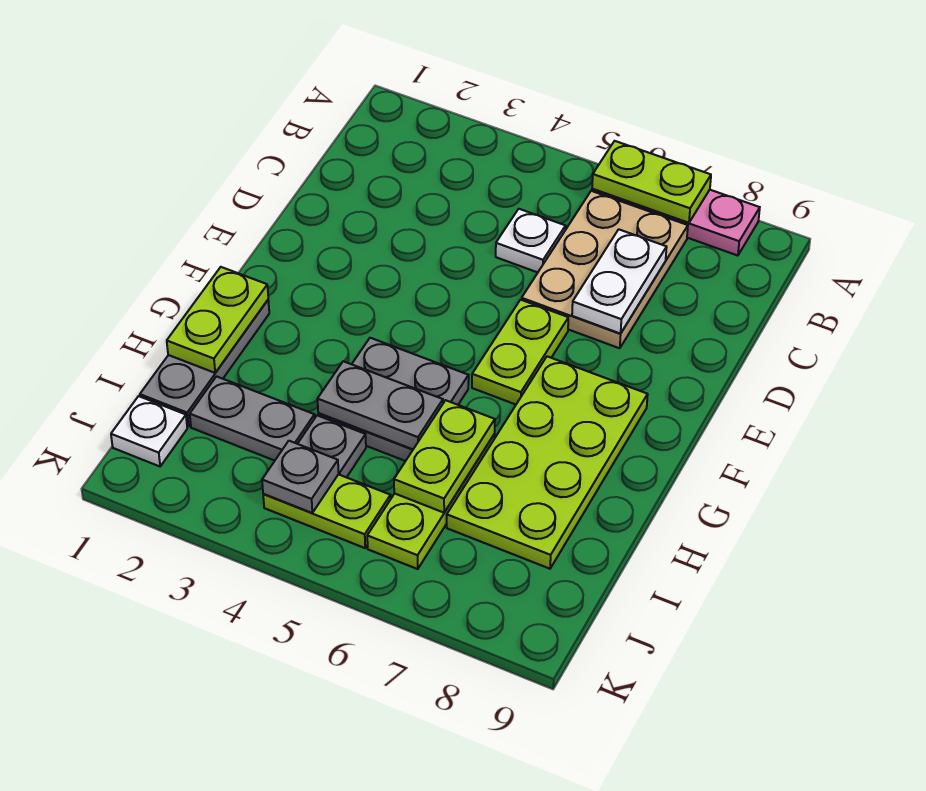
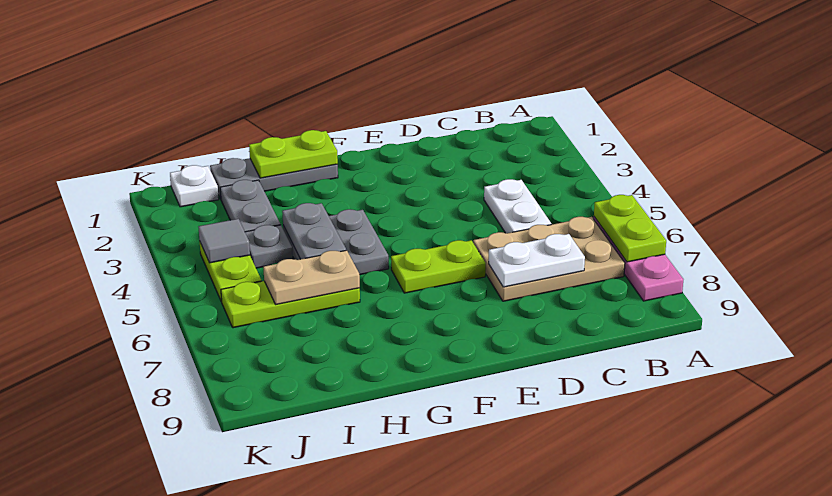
white 1x1 plate [496,209,566,272] -> white 1x2 plate [484,179,551,233]
lime 2x4 plate [447,356,648,569] -> none
lime 1x2 plate [394,400,495,513] -> tan 1x2 plate [263,250,360,304]
grey 1x1 plate [262,441,339,513] -> grey 1x1 tile [199,219,250,263]

